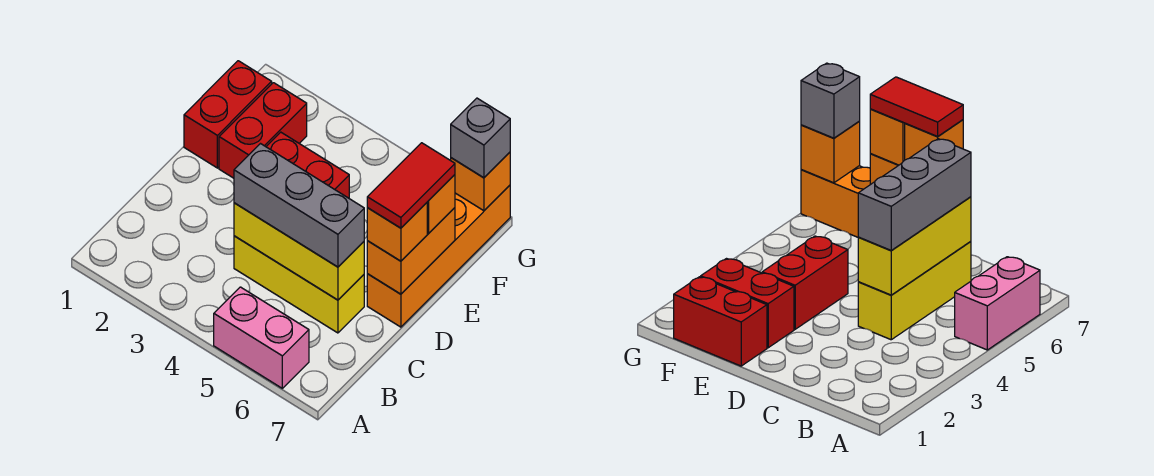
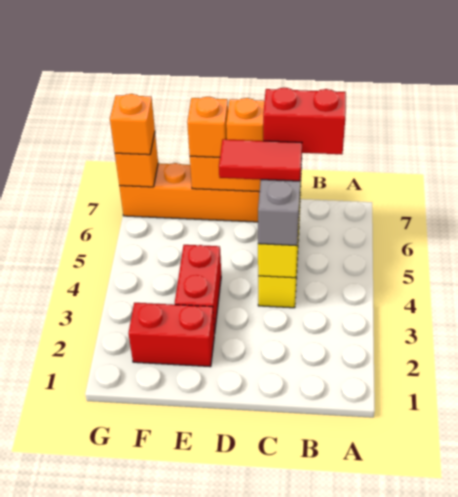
pink 1x2 brick [214,287,309,388] -> none
red 1x2 tile [367,143,455,228] -> red 1x2 tile moved to [219,139,302,181]
red 1x2 brick [184,61,272,168] -> red 1x2 brick moved to [263,88,346,154]
grey 1x1 brick [451,98,510,178] -> orange 1x1 brick [110,94,155,155]

